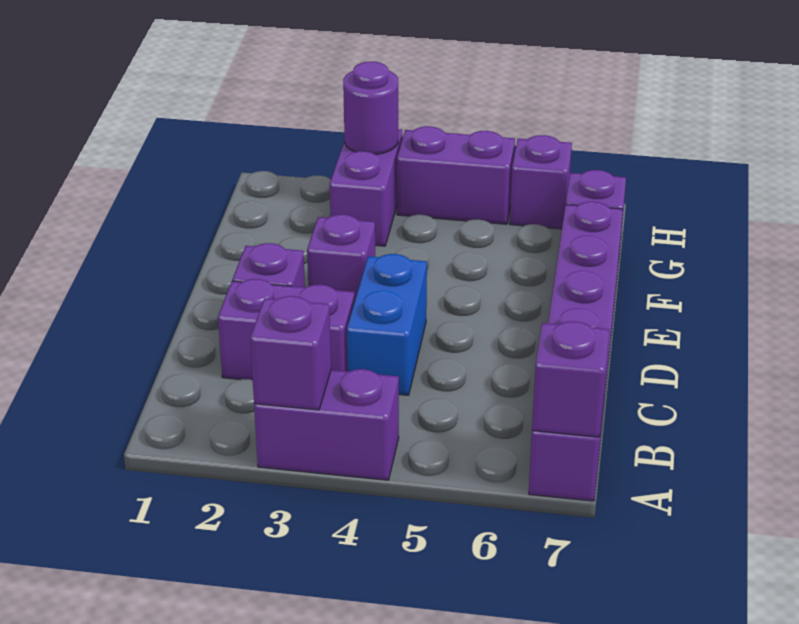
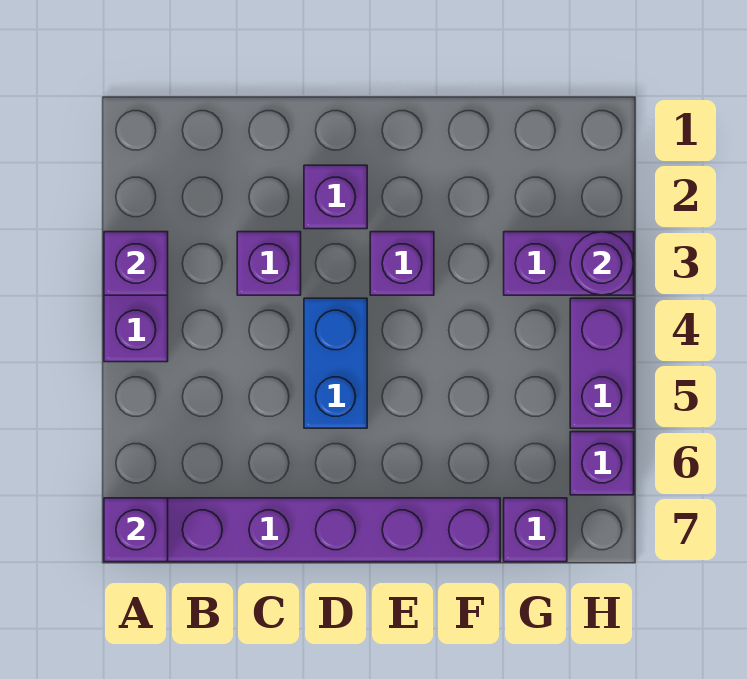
purple 1x2 brick [218,279,355,380] -> purple 1x1 brick [237,232,301,295]
blue 1x2 brick [347,254,427,395] -> blue 1x2 brick turned to [304,298,367,428]

